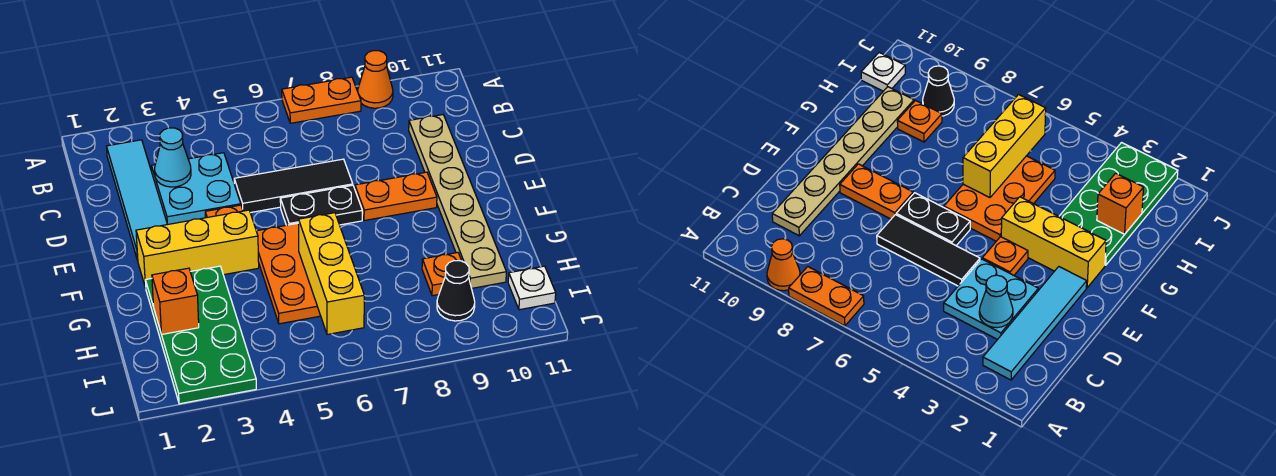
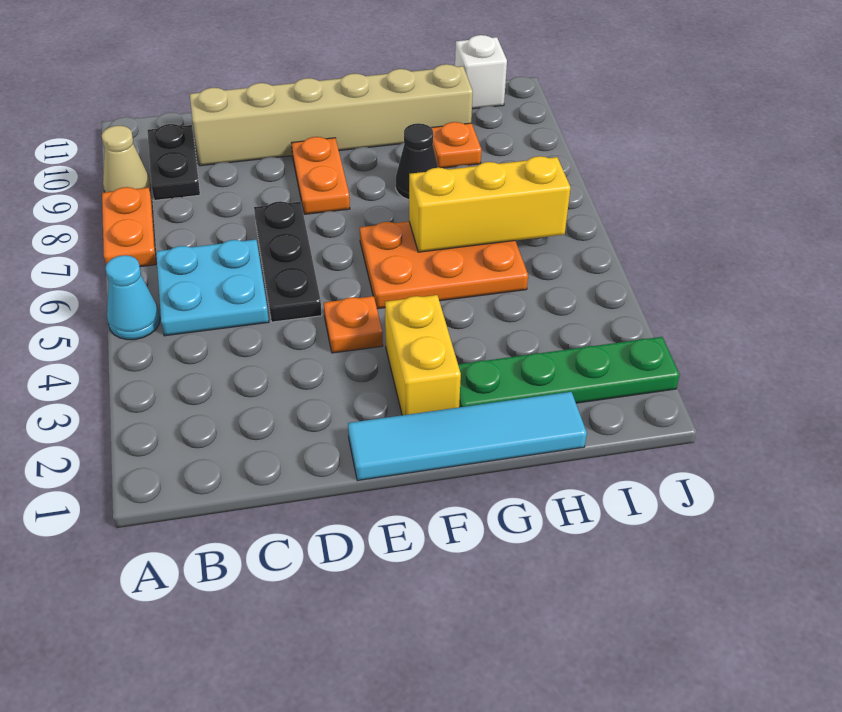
orange 1x1 cone [358,51,393,108] -> tan 1x1 cone [102,126,151,192]
cyan 1x4 tile [107,140,167,260] -> cyan 1x4 tile moved to [348,392,587,481]
cyan 2x2 plate [151,153,241,225] -> cyan 2x2 plate moved to [156,240,269,336]
cyan 1x1 cone [155,128,191,187] -> cyan 1x1 cone moved to [105,255,160,340]
tan 1x6 plate [409,115,506,288] -> tan 1x6 brick [190,64,473,166]
black 1x3 tile [234,159,353,213] -> black 1x3 plate [254,201,322,322]
black 1x2 plate [280,185,362,225] -> black 1x2 plate moved to [147,124,200,200]
yellow 1x3 brick [136,210,259,288] -> yellow 1x2 brick [385,295,461,415]
green 2x4 plate [145,266,256,404] -> green 1x4 plate [458,337,680,407]
orange 1x1 brick [152,268,199,334] -> none
black 1x1 cone [437,261,475,321] -> black 1x1 cone moved to [396,123,438,200]
white 1x1 plate [508,266,556,310] -> white 1x1 brick [455,35,507,109]

